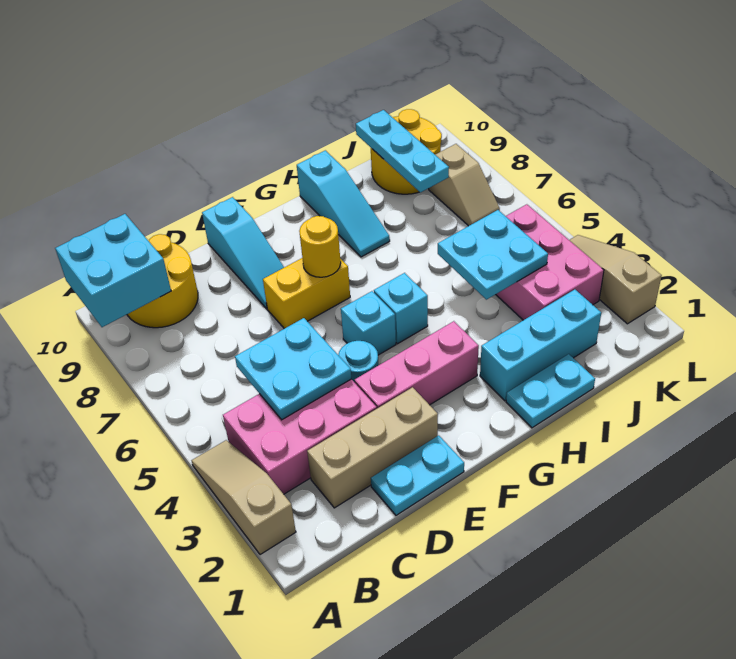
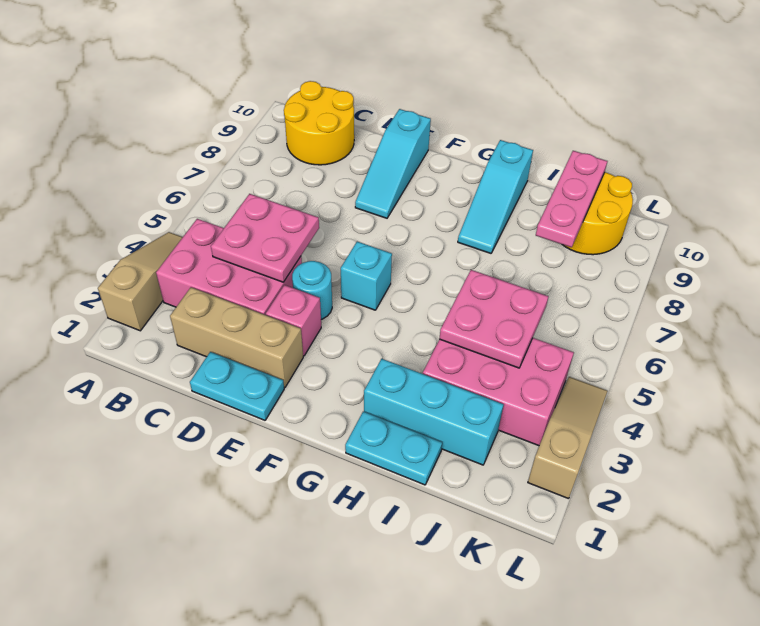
cyan 2x2 brick [55,214,171,327] -> none
cyan 2x2 plate [235,318,351,420] -> pink 2x2 plate [211,194,319,282]
pink 1x3 brick [354,321,479,408] -> pink 1x1 brick [266,285,321,356]
yellow 1x2 brick [263,258,350,329] -> none
yellow 1x1 round brick [299,216,341,277] -> none
cyan 1x1 brick [374,273,428,344] -> none
cyan 2x2 plate [438,210,548,300] -> pink 2x2 plate [439,270,549,368]
pink 2x3 brick [496,204,604,320] -> pink 2x3 brick turned to [423,338,574,446]
cyan 1x3 plate [356,110,449,192] -> pink 1x3 plate [536,151,607,247]
tan 1x2 slope [429,144,500,226] -> none

